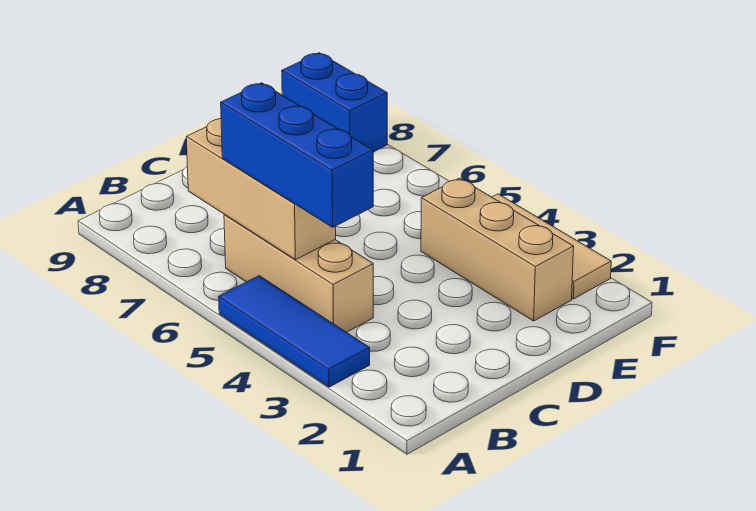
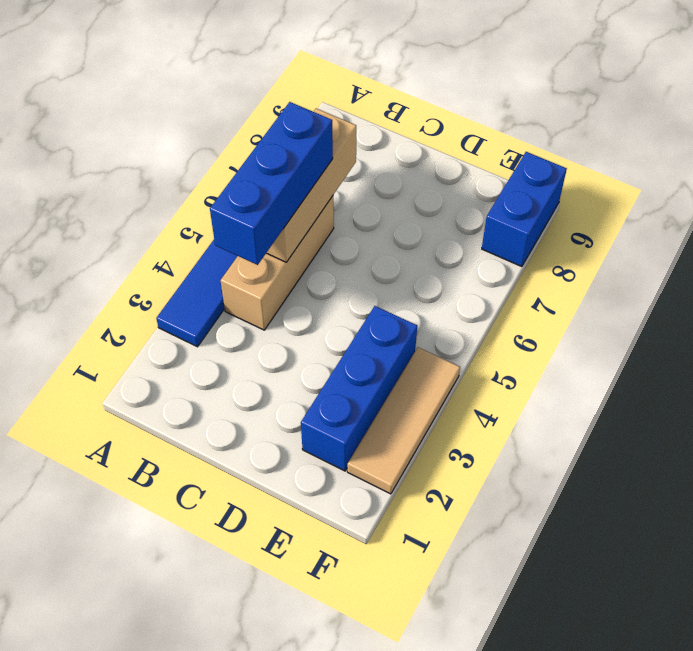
tan 1x3 brick [421,178,574,321] -> blue 1x3 brick [301,306,417,471]

